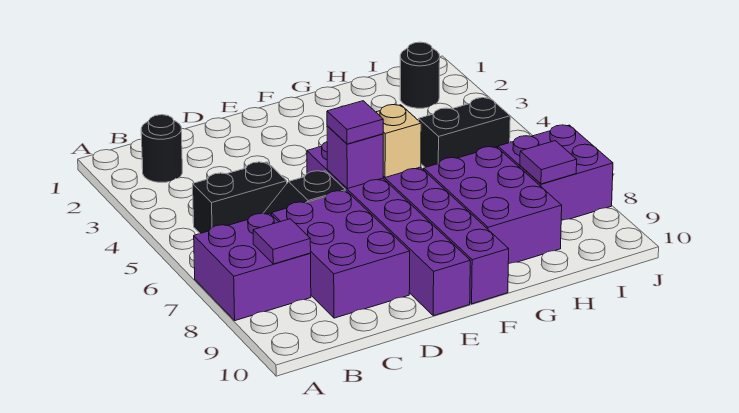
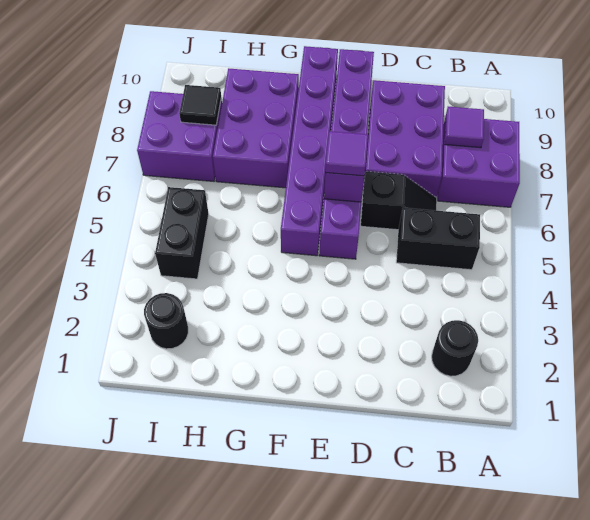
tan 1x1 brick [376,105,421,177] -> none
black 1x2 brick [419,98,510,167] -> black 1x2 brick turned to [155,187,209,279]
purple 1x1 tile [520,141,577,184] -> black 1x1 tile [179,85,221,125]

